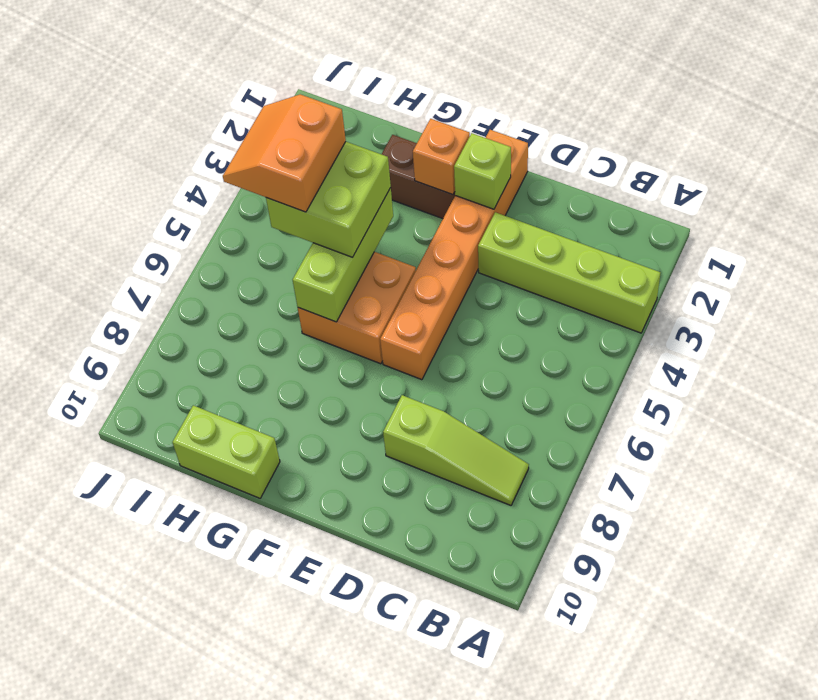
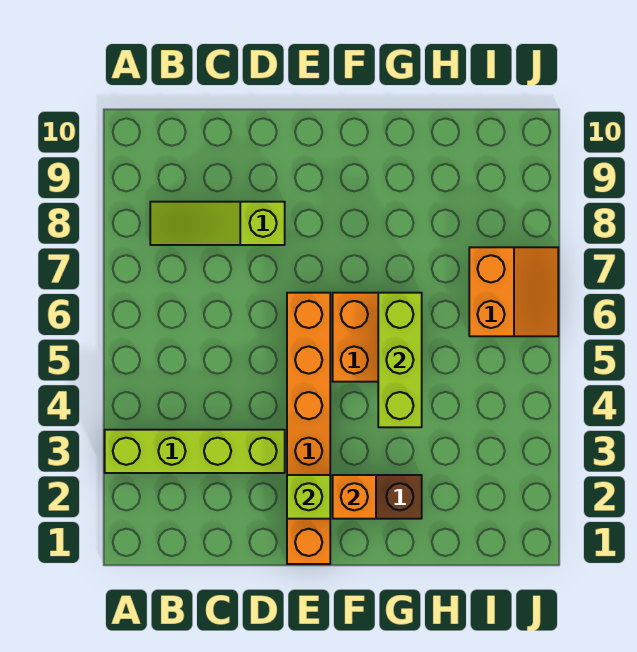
lime 2x2 brick [266,142,391,257] -> none
lime 1x2 brick [172,405,280,498] -> none
orange 2x2 slope [223,94,346,212] -> orange 2x2 slope moved to [469,247,558,336]

